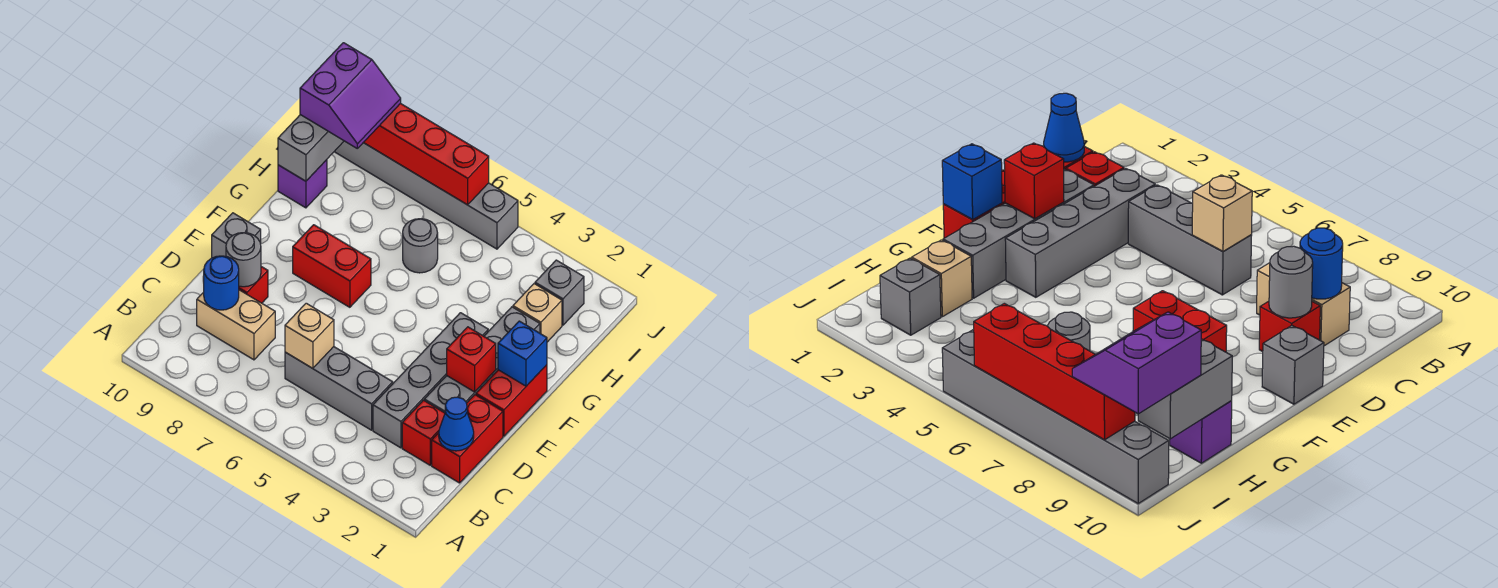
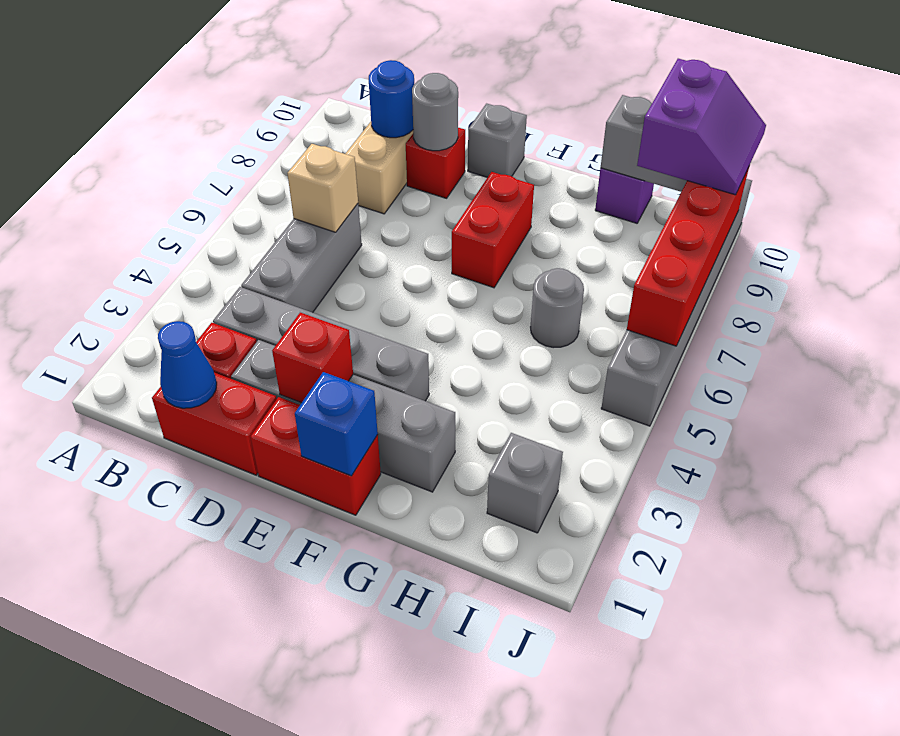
tan 1x1 brick [513,284,562,342] -> none
purple 2x2 slope [300,43,401,148] -> purple 2x2 slope turned to [637,59,766,195]

